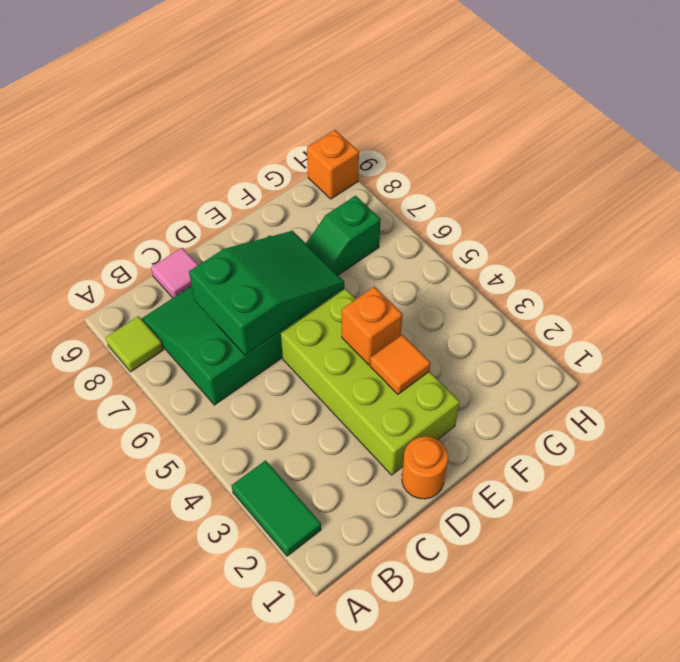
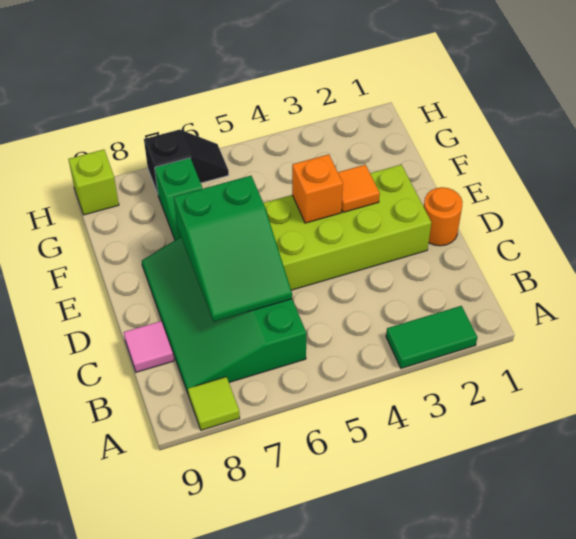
green 2x3 slope [189,231,344,355] -> green 2x3 slope turned to [174,176,292,322]
none -> black 1x2 slope [144,130,229,194]
orange 1x1 brick [307,130,359,199] -> lime 1x1 brick [68,150,119,215]

